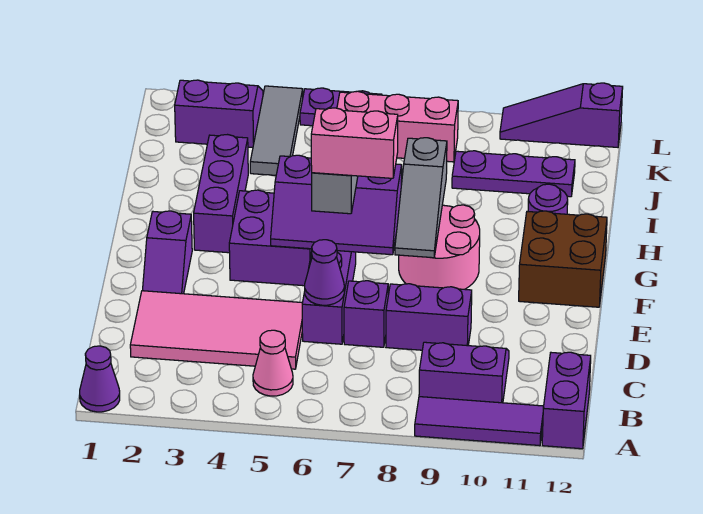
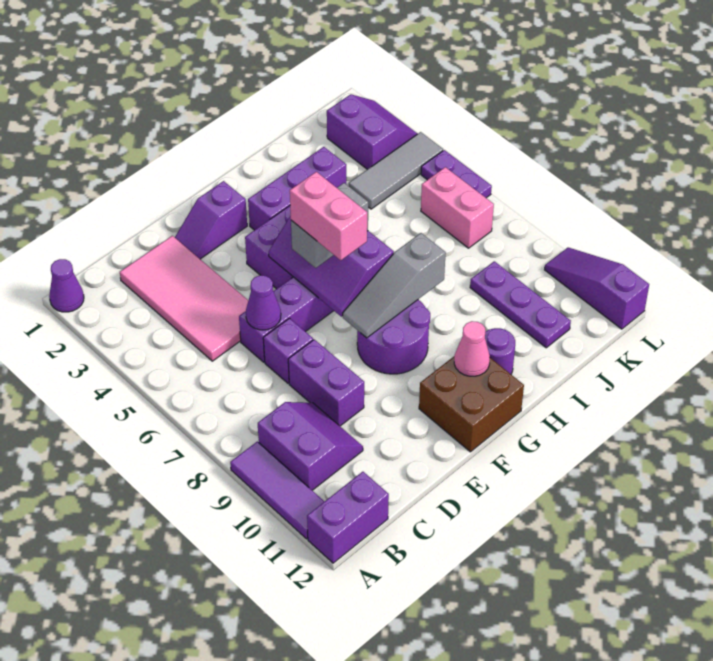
pink 1x1 cone [253,330,293,396] -> pink 1x1 cone moved to [454,321,490,376]
pink 2x2 round brick [399,205,480,289] -> purple 2x2 round brick [357,300,430,374]
pink 1x3 brick [337,91,458,162] -> pink 1x2 brick [421,167,494,248]

